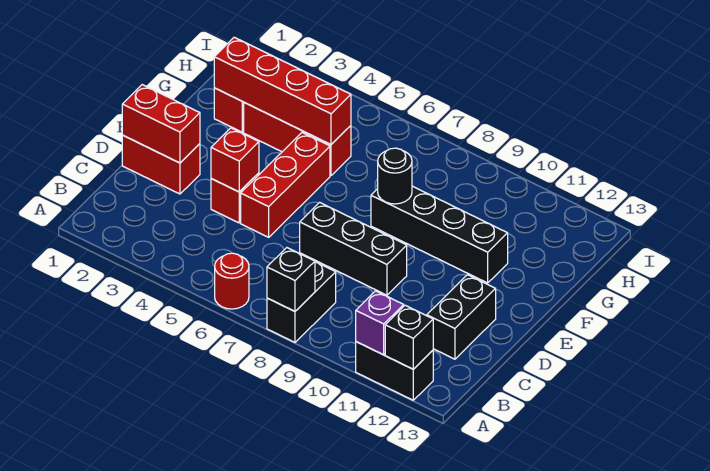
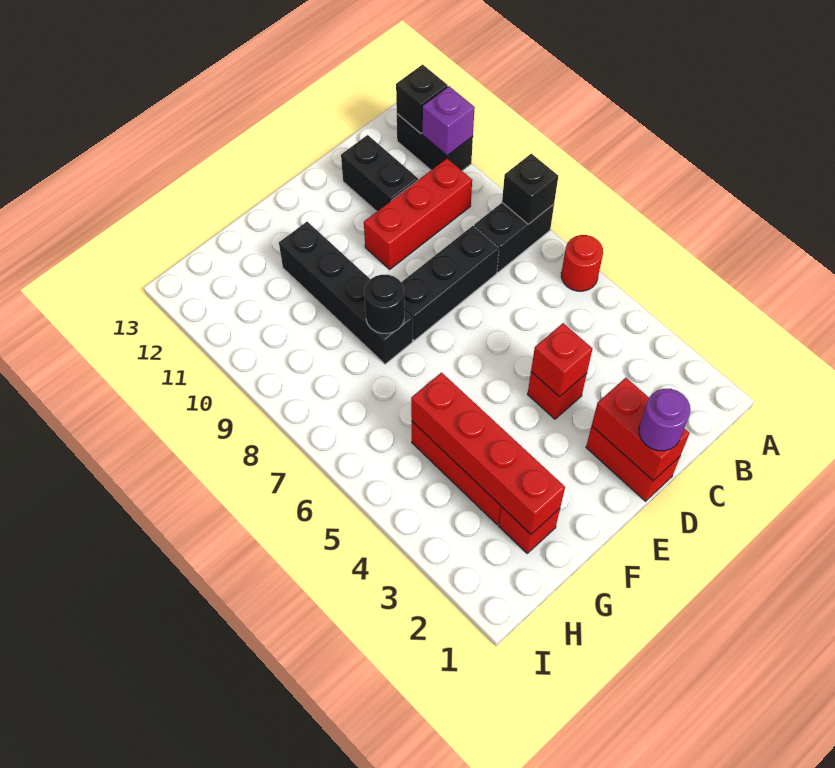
black 1x2 brick [427,275,496,359] -> black 1x2 brick turned to [341,135,418,211]
none -> purple 1x1 round brick [639,389,690,451]
red 1x3 brick [241,133,330,237] -> red 1x3 brick moved to [364,159,472,269]
black 1x3 brick [300,202,407,295] -> black 1x3 brick turned to [401,226,499,341]

